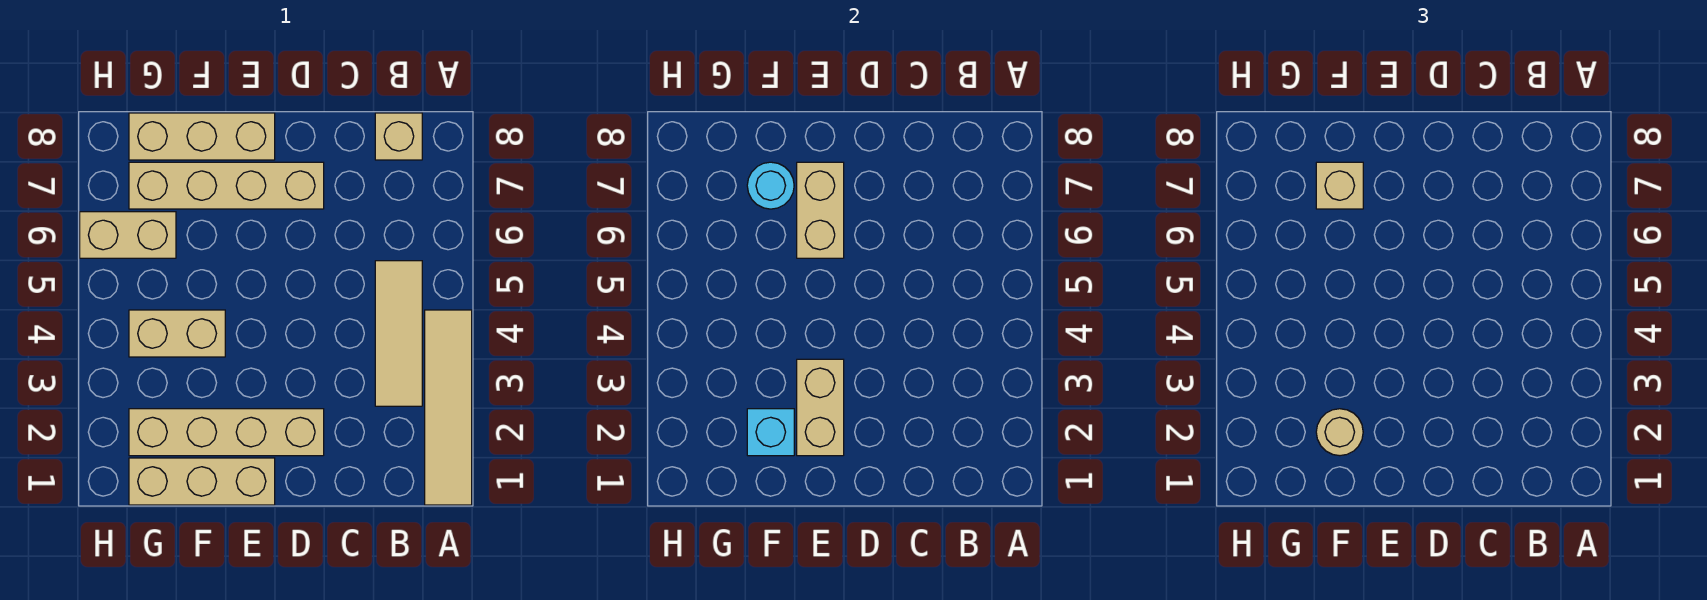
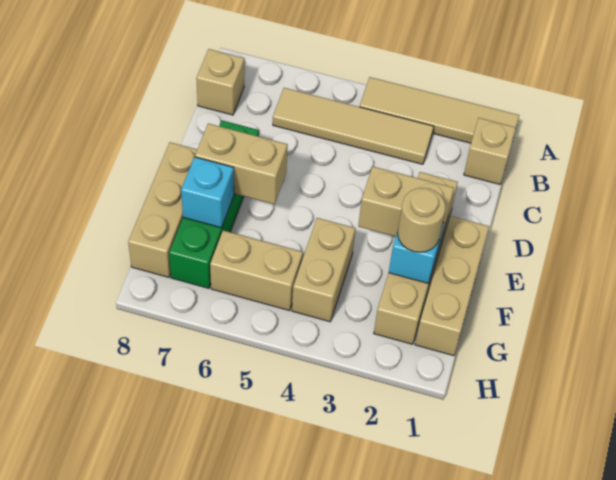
tan 1x3 tile [375,261,422,406] -> tan 1x4 tile [273,88,434,164]
tan 1x4 brick [129,162,324,209] -> green 1x4 brick [169,120,259,288]
cyan 1x1 round brick [747,162,794,209] -> cyan 1x1 brick [181,157,234,228]
tan 1x1 brick [1316,162,1363,209] -> tan 1x1 brick moved to [464,118,516,185]
tan 1x2 brick [80,212,176,258] -> tan 1x2 brick turned to [210,231,303,311]

